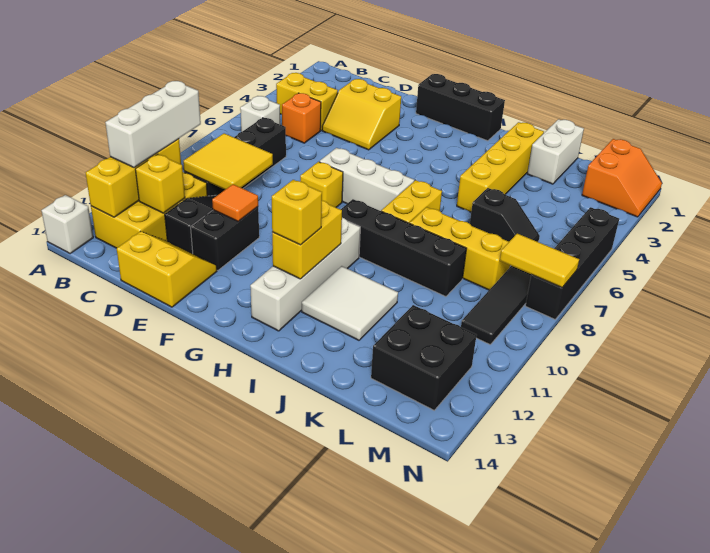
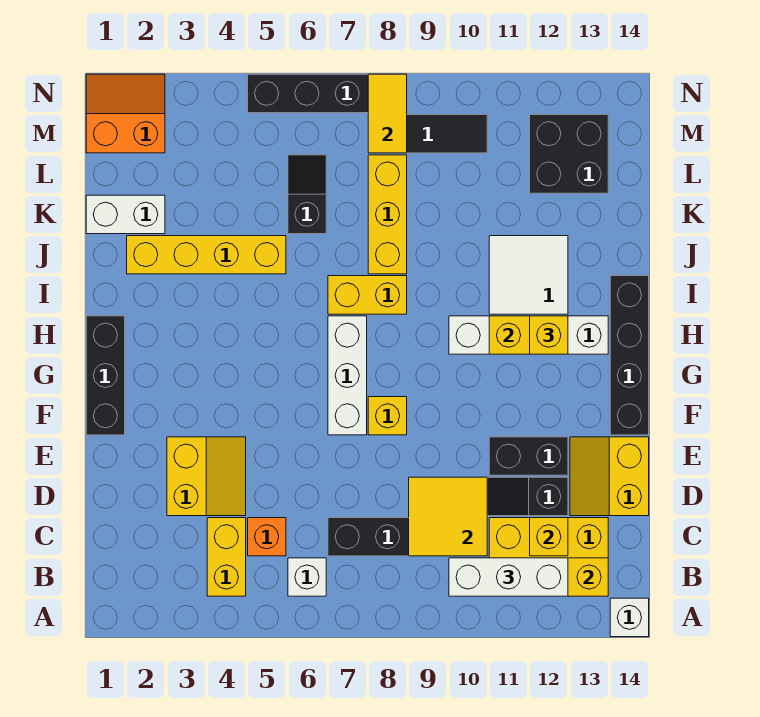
orange 1x1 tile [212,184,258,221] -> none
black 1x4 brick [341,199,467,297] -> black 1x4 brick moved to [610,276,649,435]

